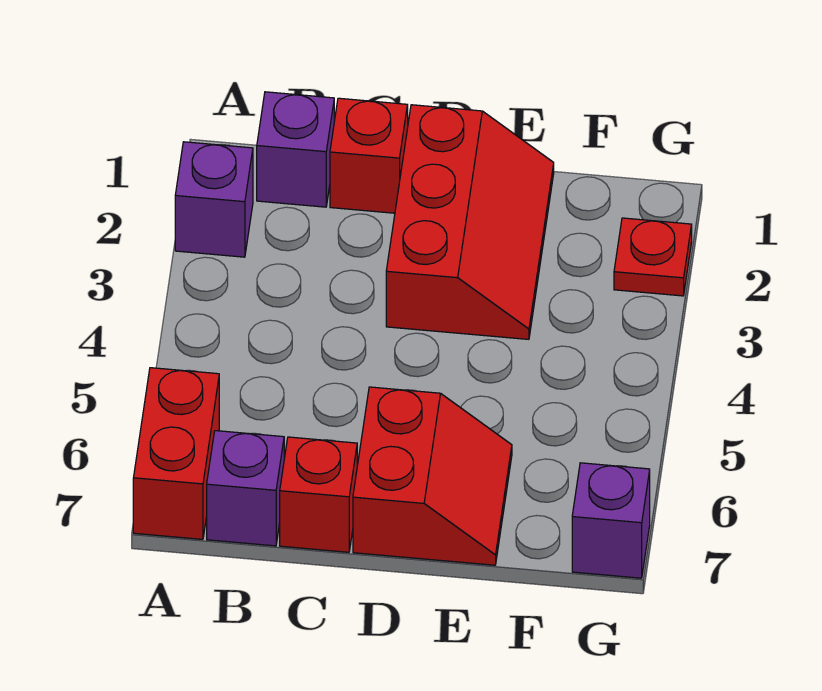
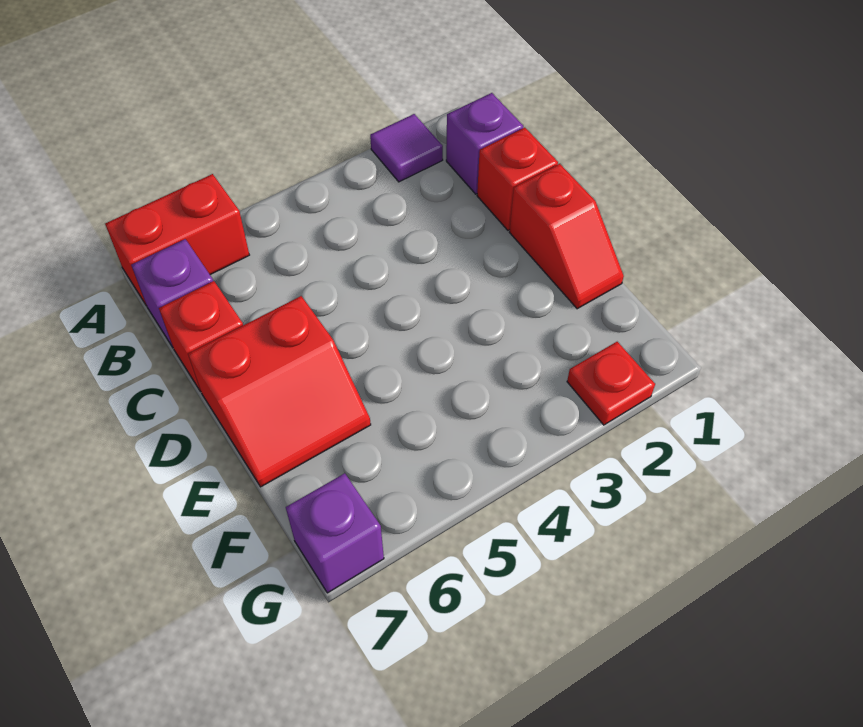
purple 1x1 brick [175,142,253,257] -> purple 1x1 tile [370,114,443,182]
red 2x3 slope [386,105,554,339] -> red 1x2 slope [509,164,624,309]

